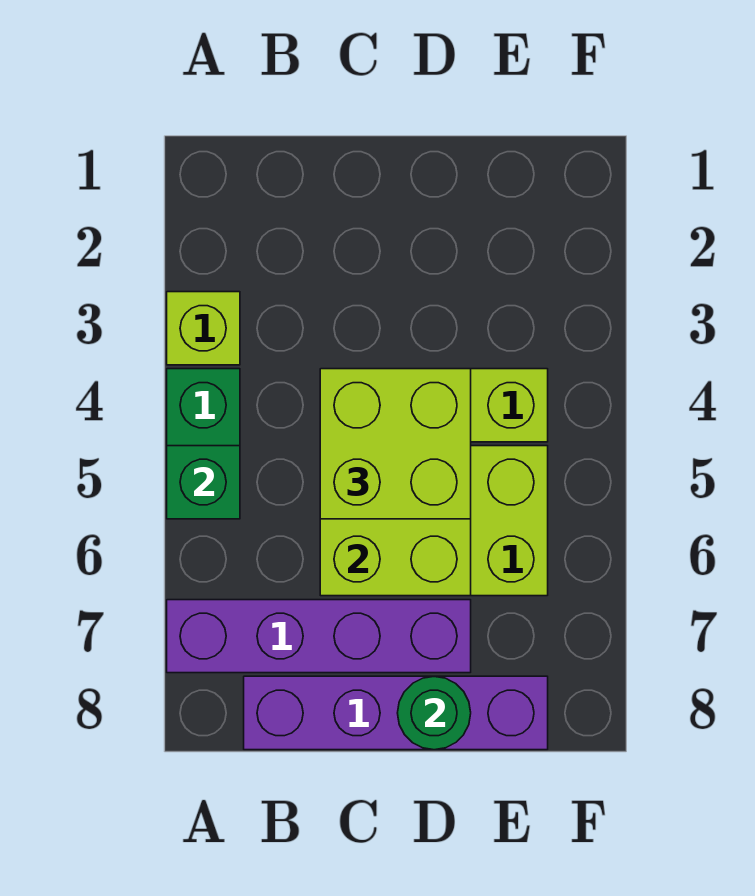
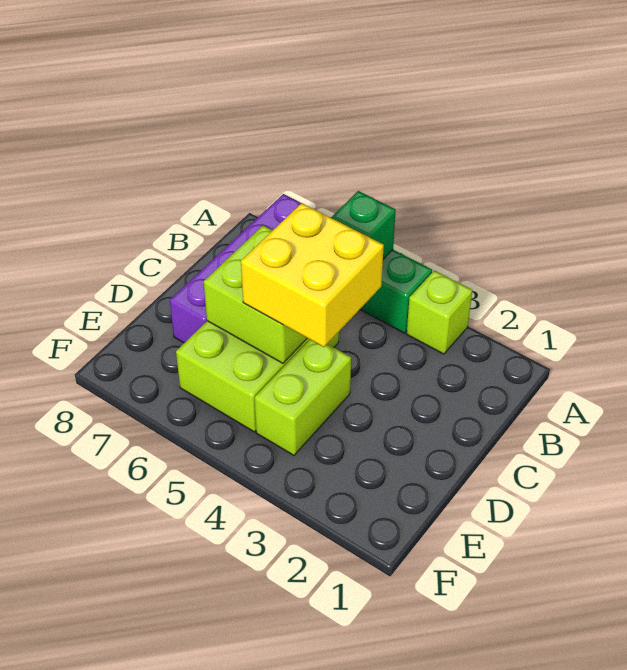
purple 1x4 brick [244,676,548,750] -> none
lime 2x2 brick [320,369,471,519] -> yellow 2x2 brick [241,203,384,347]
green 1x1 round brick [398,676,471,750] -> none

